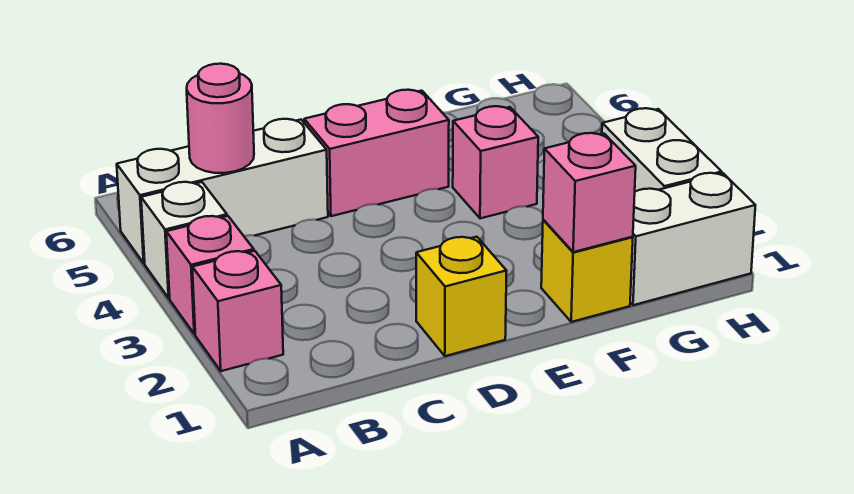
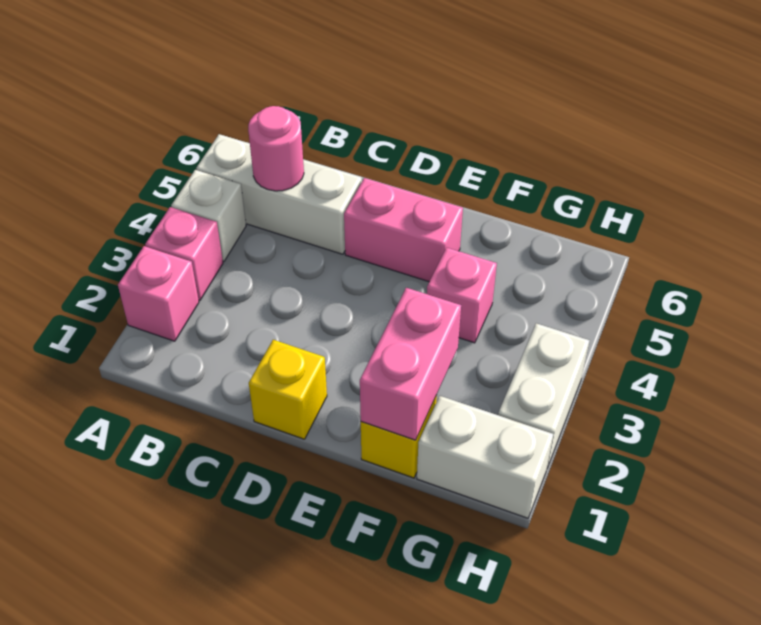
pink 1x1 brick [543,133,636,252] -> pink 1x2 brick [360,288,461,440]

